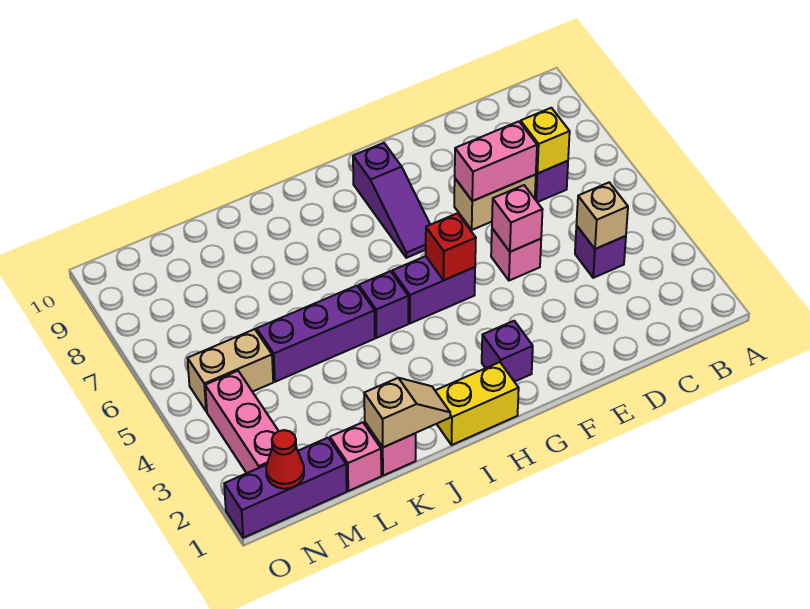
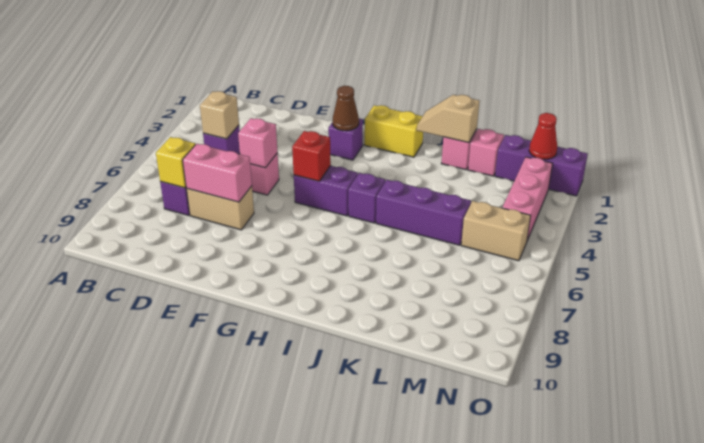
none -> brown 1x1 cone [333,86,359,131]
purple 1x3 slope [353,143,430,258] -> none

